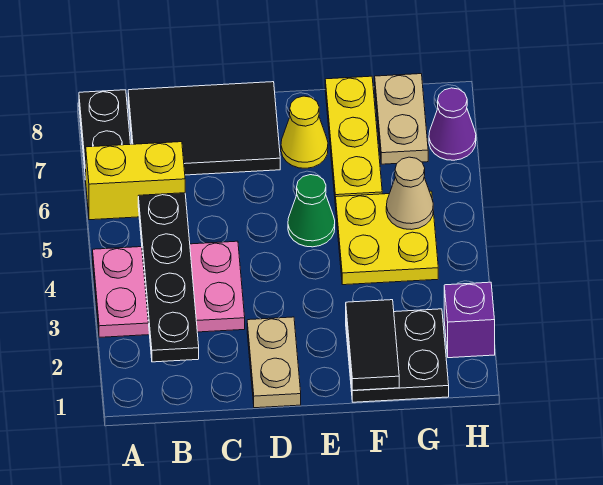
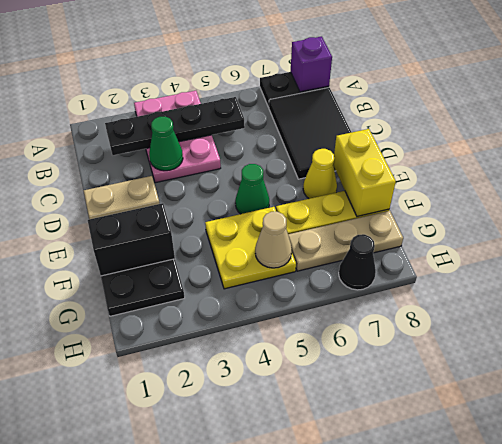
yellow 1x2 brick [86,142,185,220] -> yellow 1x2 brick moved to [333,129,396,217]
none -> green 1x1 cone [149,117,183,171]
black 1x2 tile [346,300,399,390] -> black 1x2 brick [88,203,175,276]
tan 1x2 plate [375,74,428,164] -> tan 1x3 plate [288,211,403,271]
purple 1x1 brick [444,282,495,358] -> purple 1x1 brick moved to [291,36,332,92]
purple 1x1 cone [429,88,476,160] -> black 1x1 cone [339,234,376,290]

